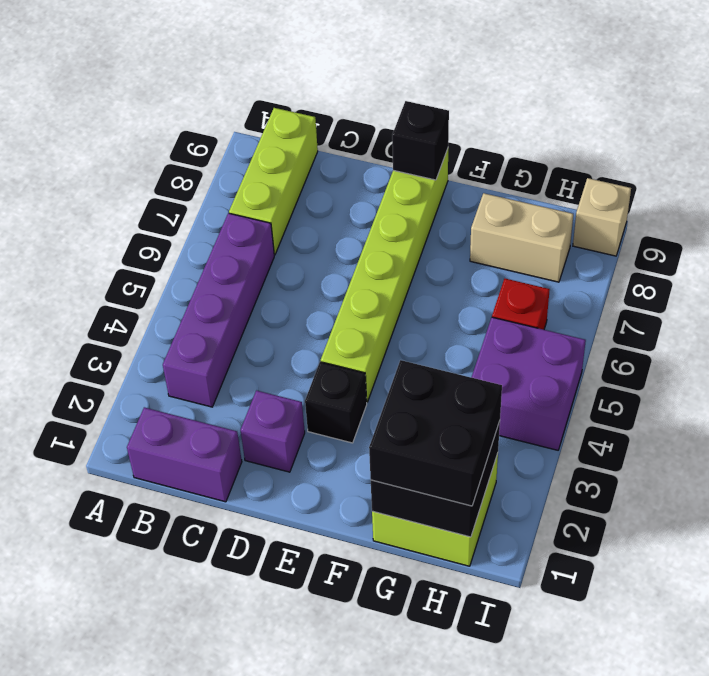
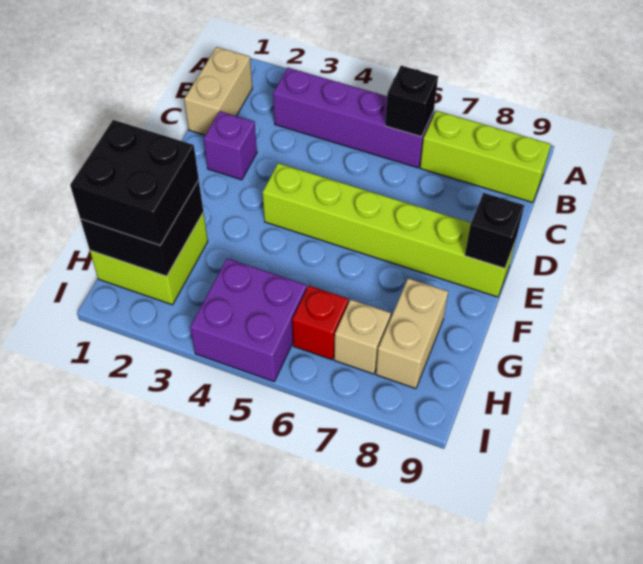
purple 1x2 brick [127,407,242,502] -> tan 1x2 brick [184,47,252,135]
black 1x1 brick [305,362,367,443] -> black 1x1 brick moved to [385,66,438,137]
tan 1x1 brick [573,178,631,256] -> tan 1x1 brick moved to [334,300,391,374]

